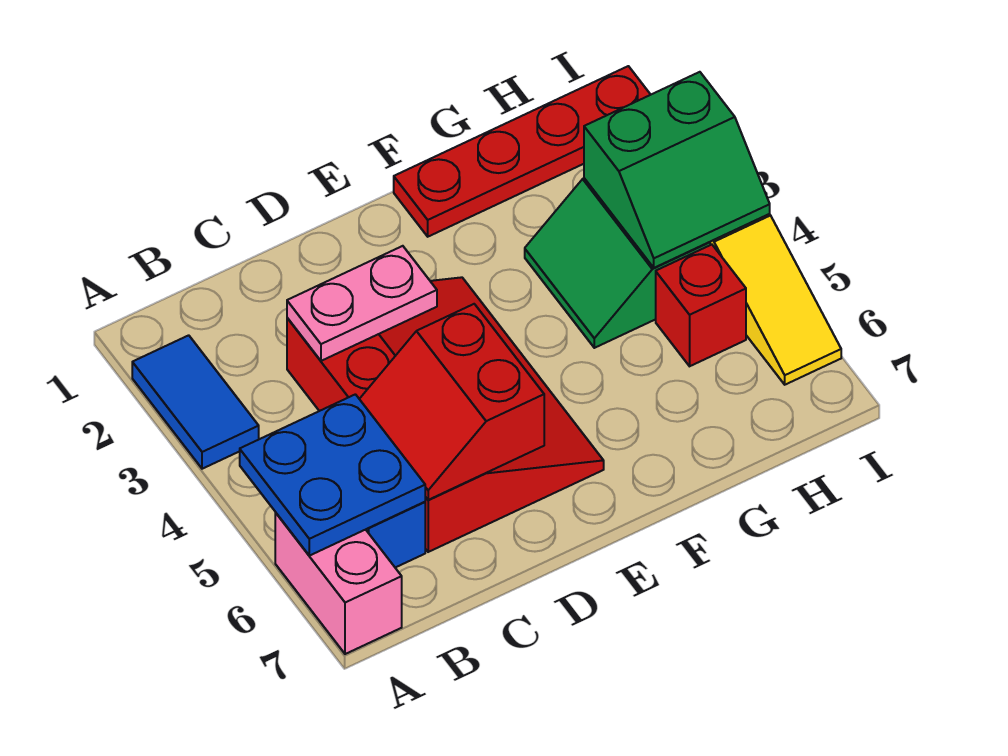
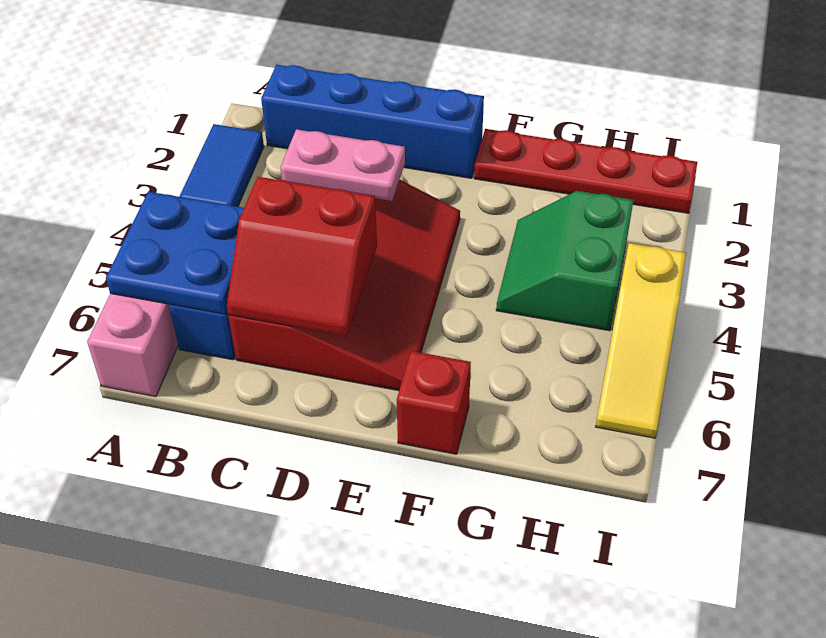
none -> blue 1x4 brick [261,65,484,178]
red 2x2 slope [360,304,544,500] -> red 2x2 slope turned to [227,177,377,336]
green 2x2 slope [584,72,770,268] -> none
red 1x1 brick [656,245,746,366] -> red 1x1 brick moved to [397,351,471,454]

